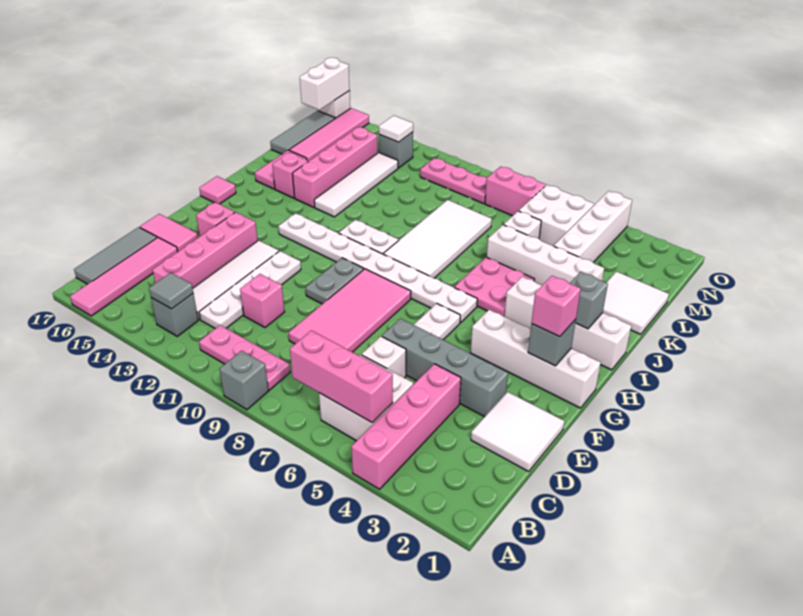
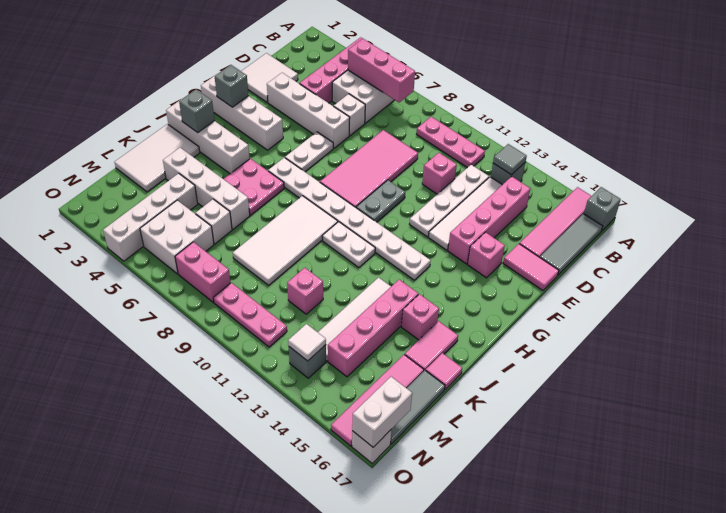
grey 1x1 brick [219,351,268,410] -> grey 1x1 brick moved to [584,187,621,231]
grey 1x4 brick [382,319,508,417] -> white 1x4 brick [267,73,350,148]
pink 1x1 brick [532,276,581,337] -> pink 1x1 brick moved to [287,268,323,314]
pink 1x1 tile [199,176,236,204] -> pink 1x1 tile moved to [426,353,462,390]
white 2x2 tile [603,272,669,334] -> white 2x3 tile [115,124,200,192]

